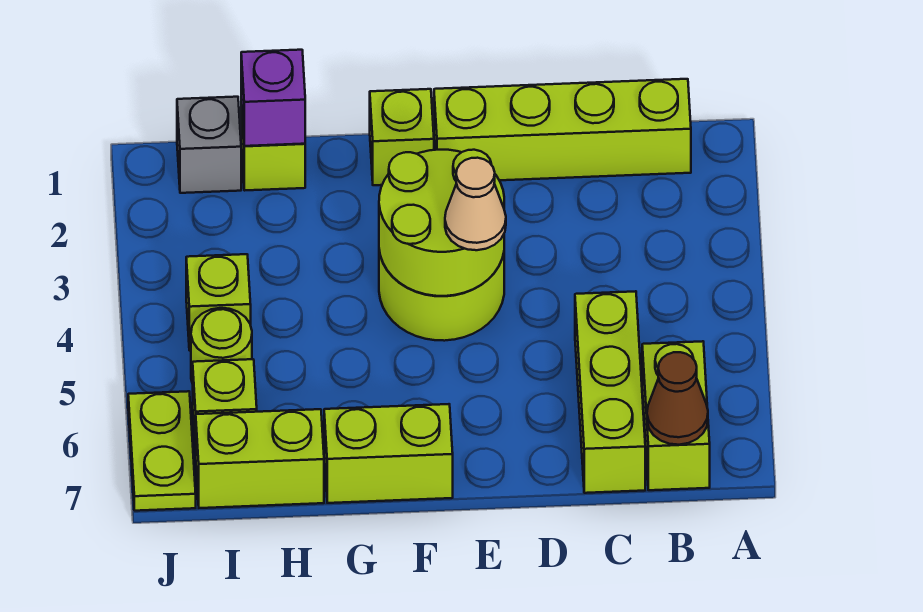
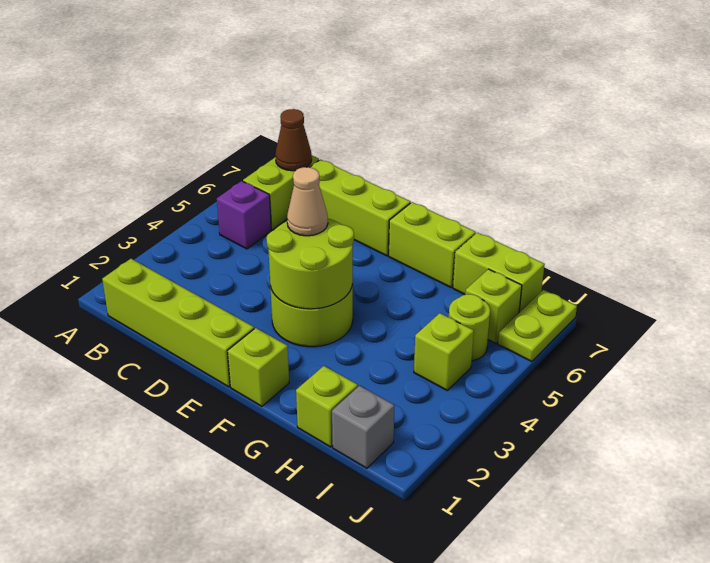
lime 1x3 brick [575,291,645,493] -> lime 1x3 brick turned to [310,159,411,256]
purple 1x1 brick [241,50,305,146] -> purple 1x1 brick moved to [217,181,271,249]

